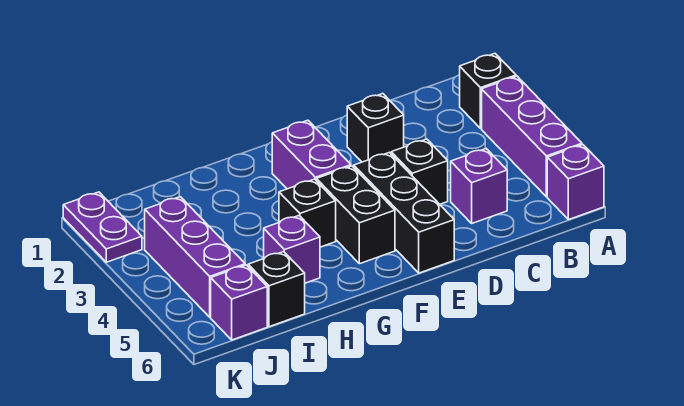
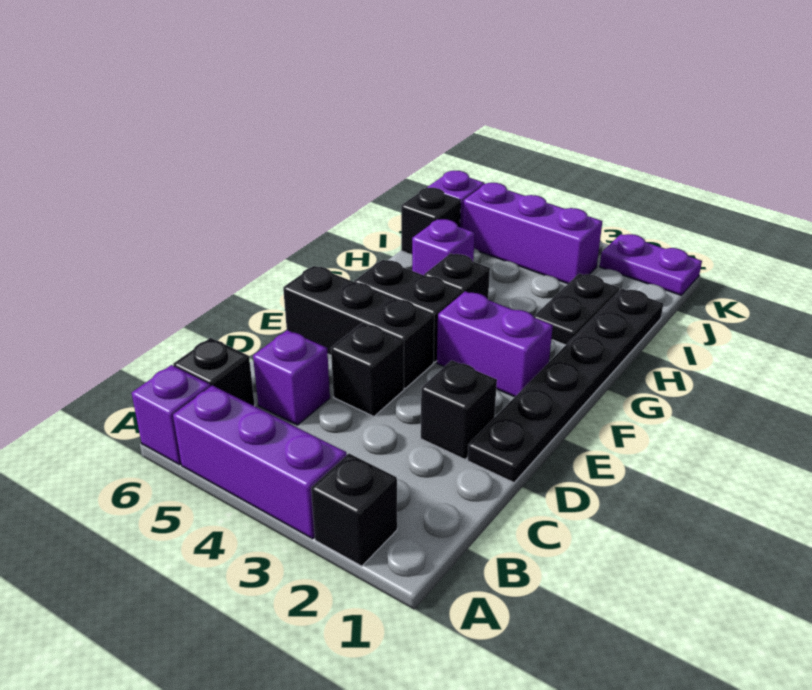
none -> black 1x1 brick [173,338,255,406]
none -> black 1x6 plate [468,288,663,483]
none -> black 1x2 plate [534,274,619,345]

